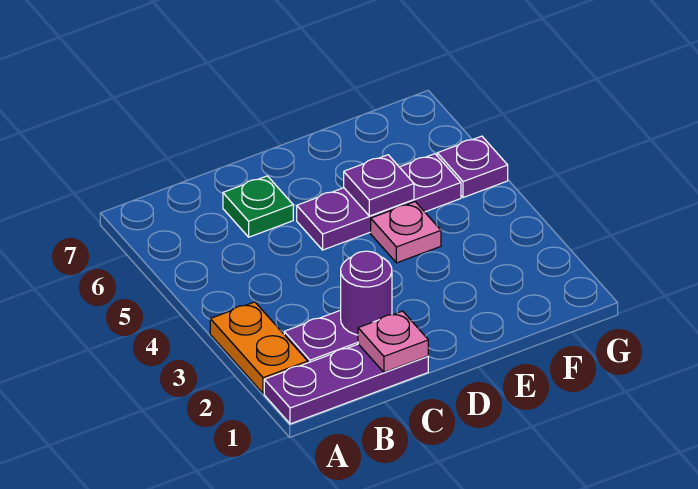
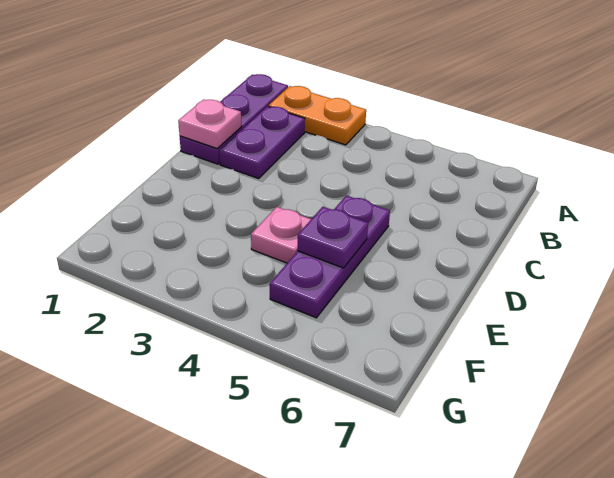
purple 1x1 round brick [341,251,392,335] -> none
green 1x1 plate [223,176,293,237] -> none
purple 1x1 plate [437,136,508,198] -> none

